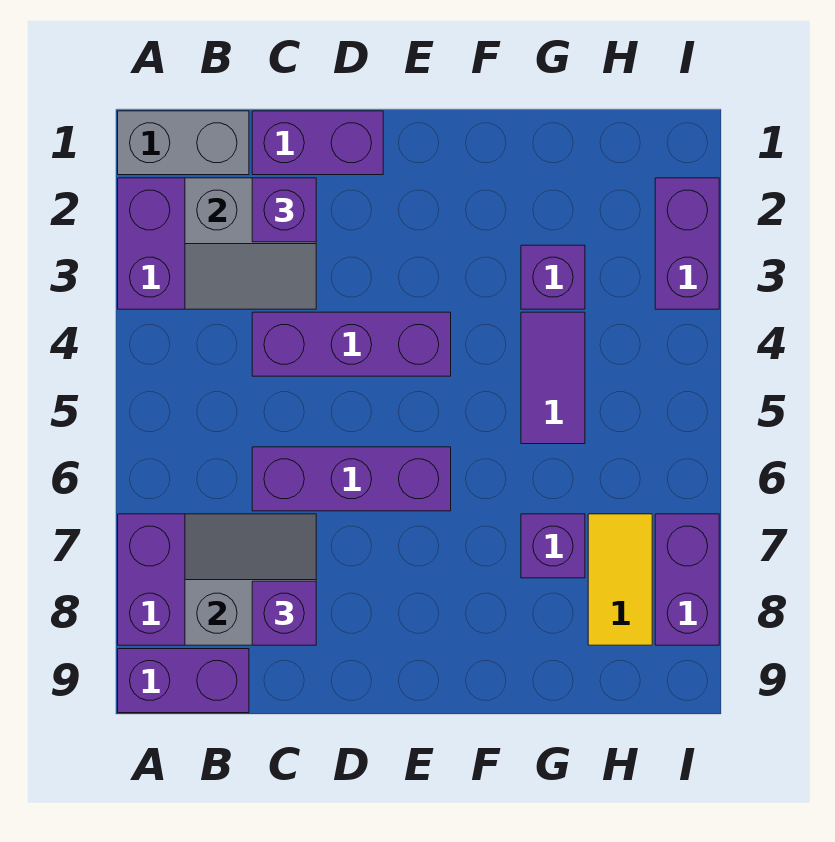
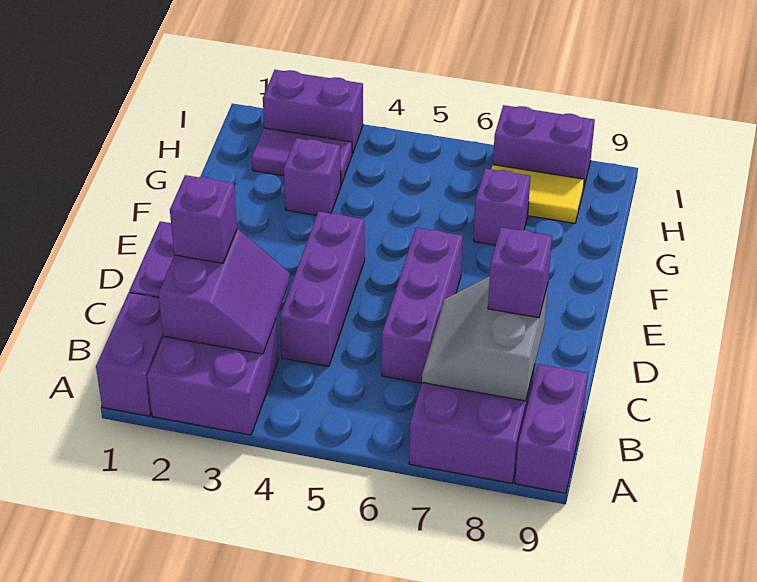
grey 1x2 brick [118,111,249,175] -> purple 1x2 brick [96,292,163,416]
grey 2x2 slope [185,178,316,309] -> purple 2x2 slope [158,229,290,354]
purple 1x2 tile [521,312,585,444] -> purple 1x2 tile moved to [252,128,352,185]

